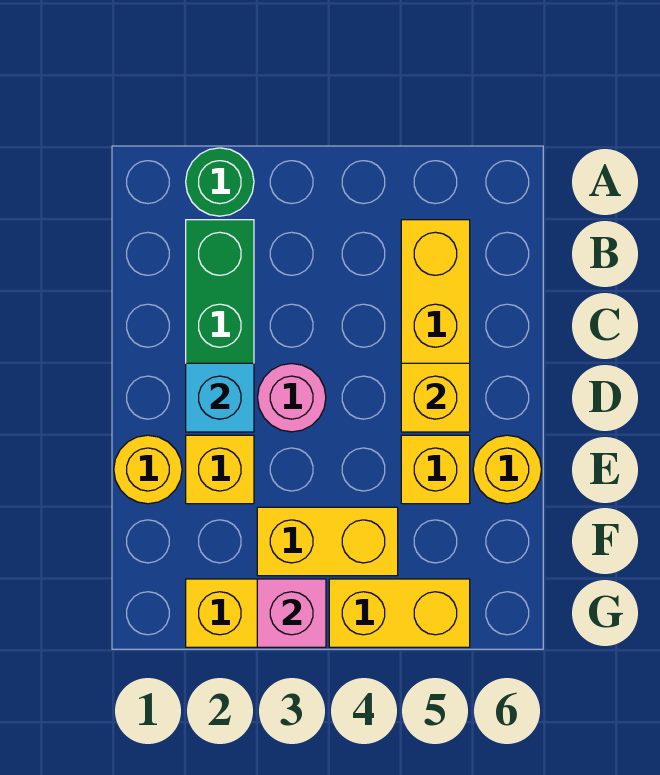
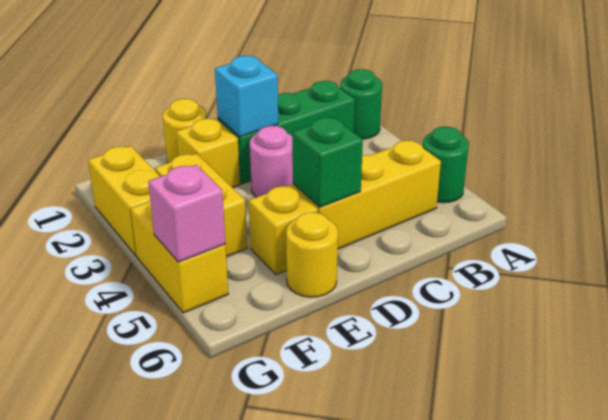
none -> green 1x1 round brick [423,127,469,203]
yellow 1x1 brick [401,363,470,432] -> green 1x1 brick [292,118,363,207]
pink 1x1 brick [257,579,326,647] -> pink 1x1 brick moved to [148,165,225,262]

